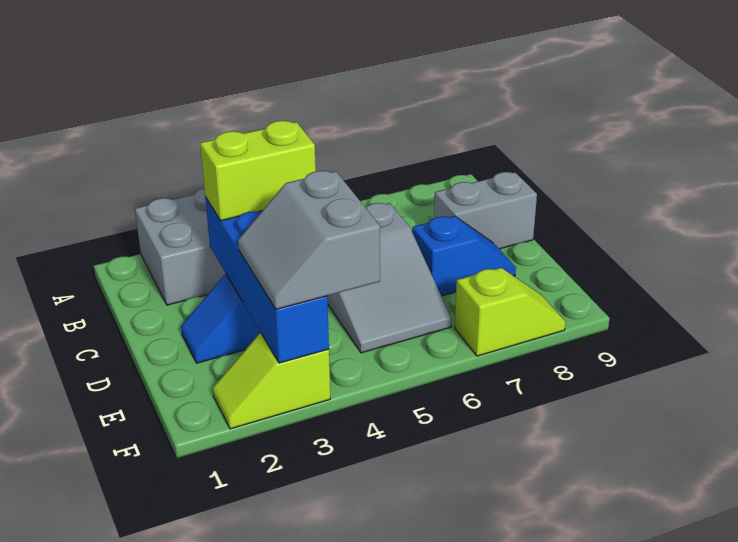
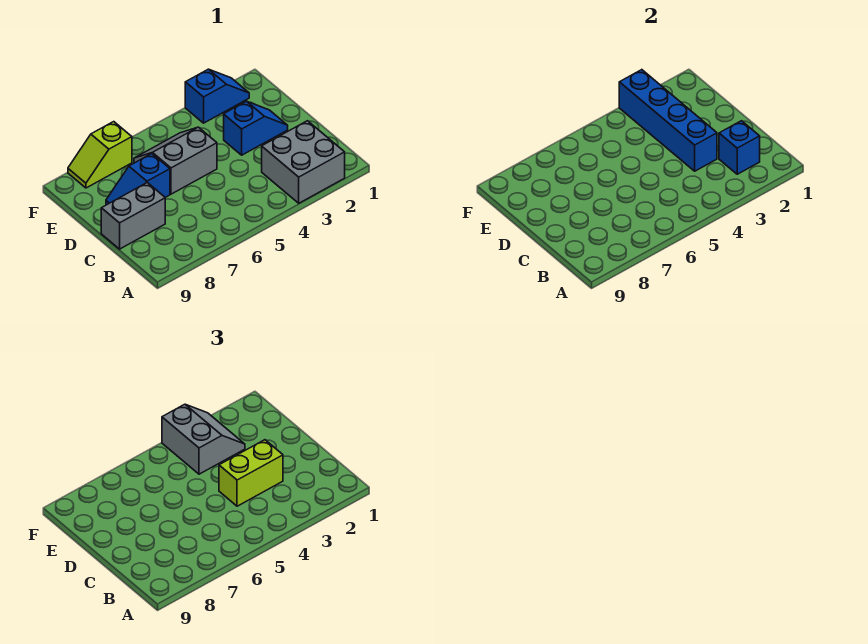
none -> blue 1x1 brick [719,121,760,174]
grey 2x3 slope [327,203,452,353] -> grey 2x2 slope [134,127,217,194]
lime 1x2 slope [213,333,330,429] -> blue 1x2 slope [185,69,249,123]

